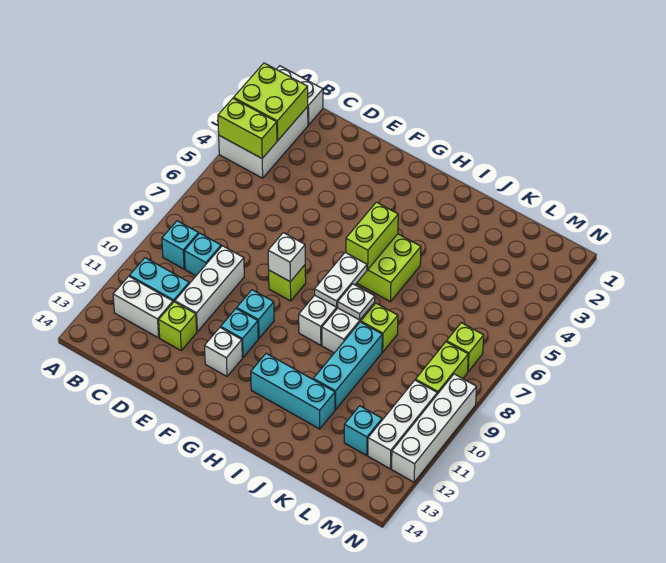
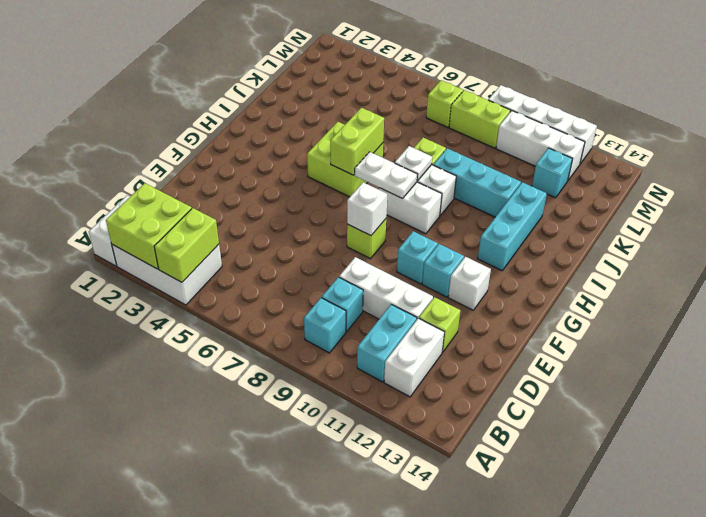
lime 1x2 brick [346,202,398,270] -> lime 1x2 brick turned to [330,108,384,175]

